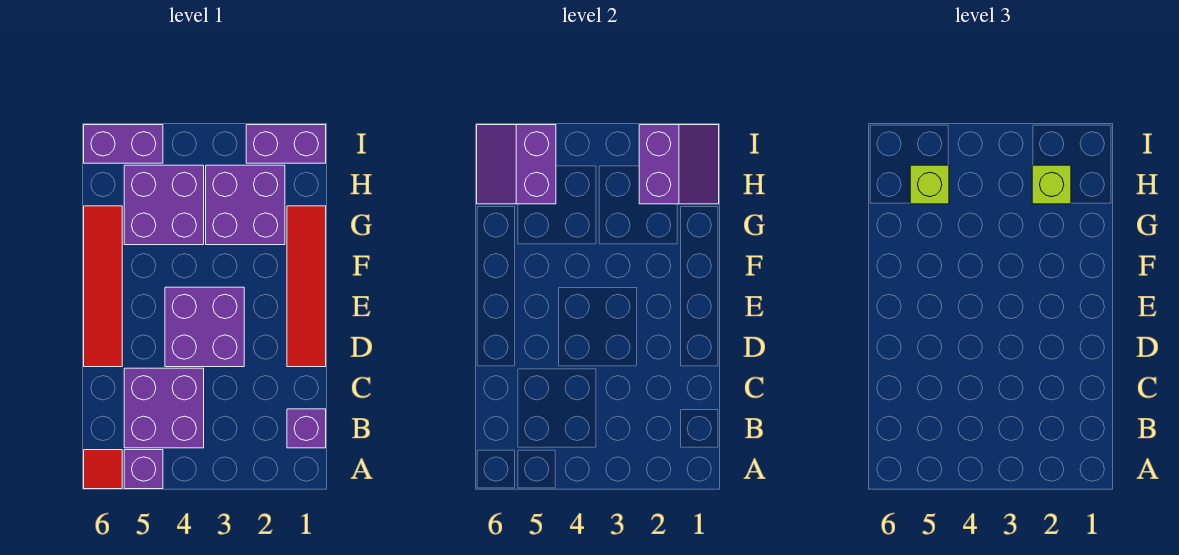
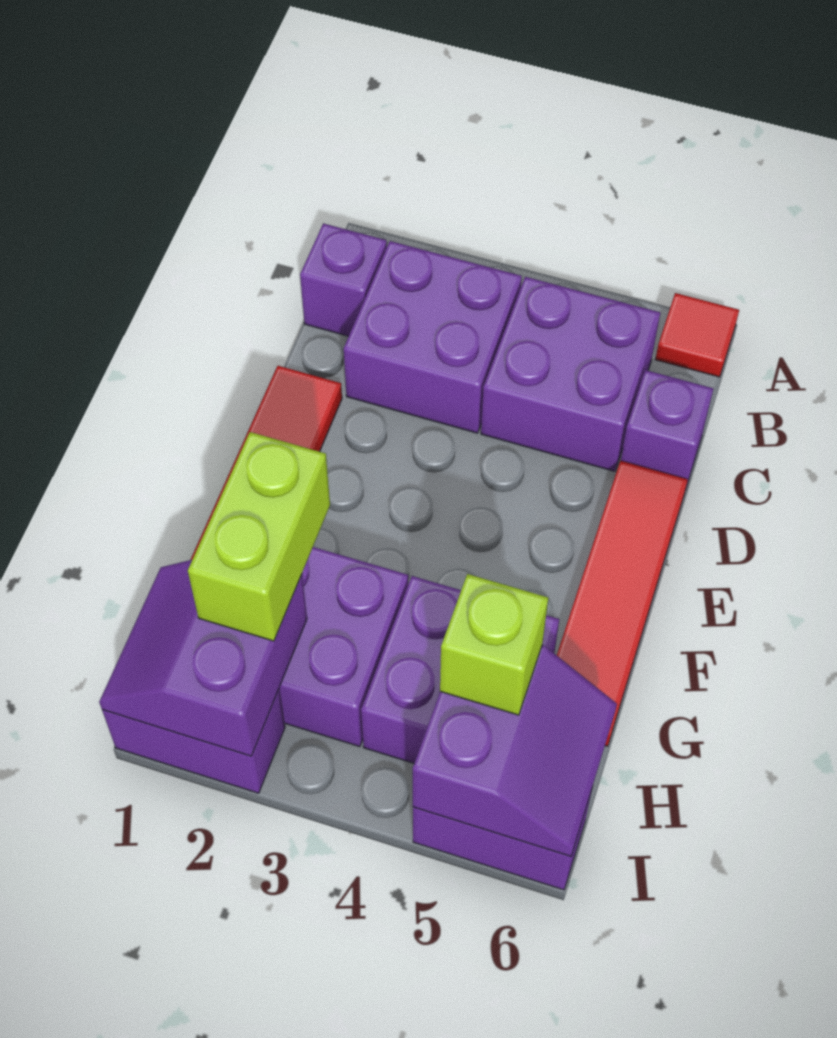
purple 1x1 brick [124,450,163,489] -> purple 1x1 brick moved to [621,370,713,487]
purple 2x2 brick [165,287,244,367] -> purple 2x2 brick moved to [344,241,522,433]
lime 1x1 brick [1032,165,1071,204] -> lime 1x2 brick [188,432,330,641]

